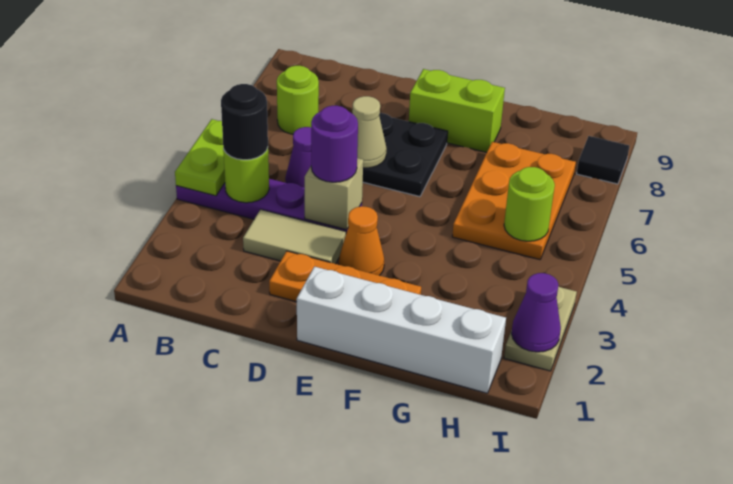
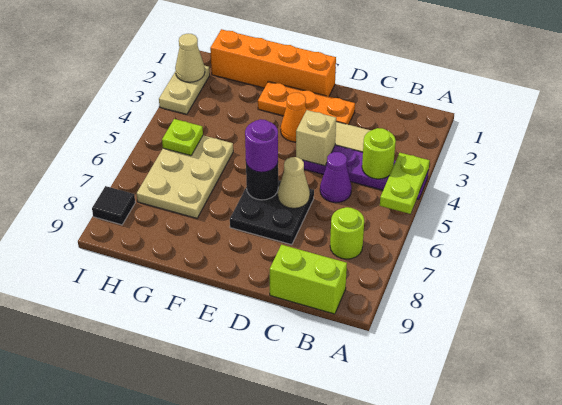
black 1x1 round brick [221,84,268,160] -> black 1x1 round brick moved to [246,163,278,200]
purple 1x1 round brick [311,106,358,182] -> purple 1x1 round brick moved to [245,119,278,172]
white 1x4 brick [297,267,506,393] -> orange 1x4 brick [210,29,336,96]
lime 1x2 brick [409,69,505,152] -> lime 1x2 brick moved to [270,245,347,314]
orange 2x3 plate [452,142,576,260] -> tan 2x3 plate [137,135,233,218]
lime 1x1 round brick [504,167,555,241] -> lime 1x1 plate [162,119,203,156]
purple 1x1 cone [511,273,561,352] -> tan 1x1 cone [175,34,205,82]

